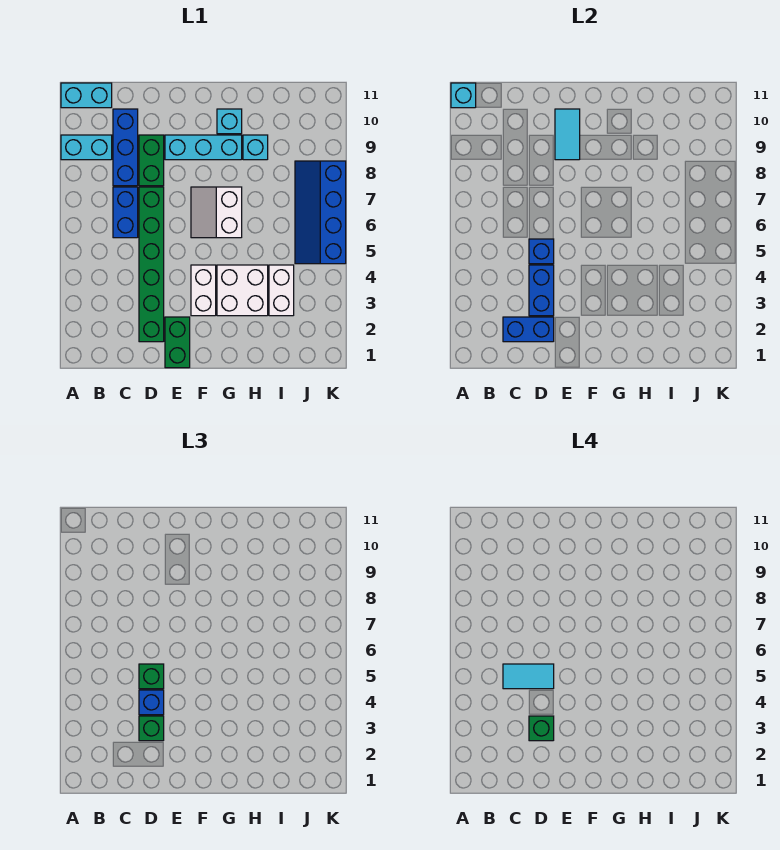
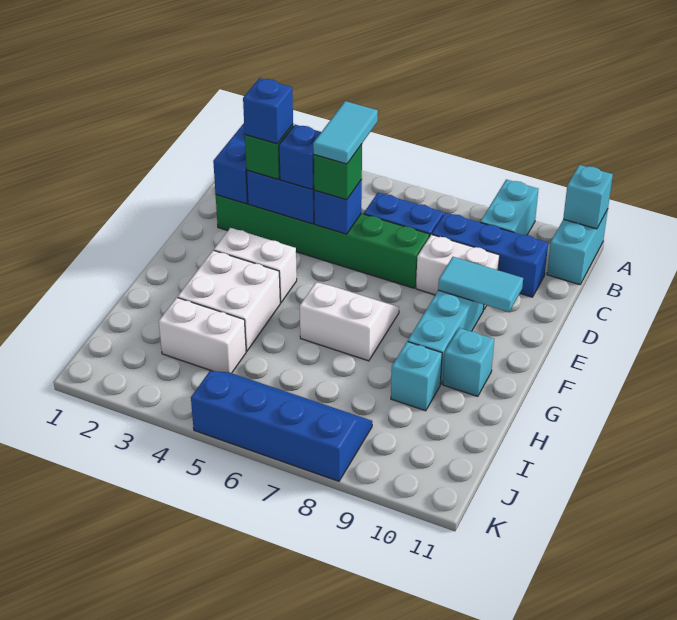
green 1x1 brick [529,716,554,741] -> blue 1x1 brick [243,78,293,144]
green 1x2 brick [139,135,164,186] -> white 1x2 brick [416,235,500,310]
green 1x2 brick [165,317,190,368] -> none

